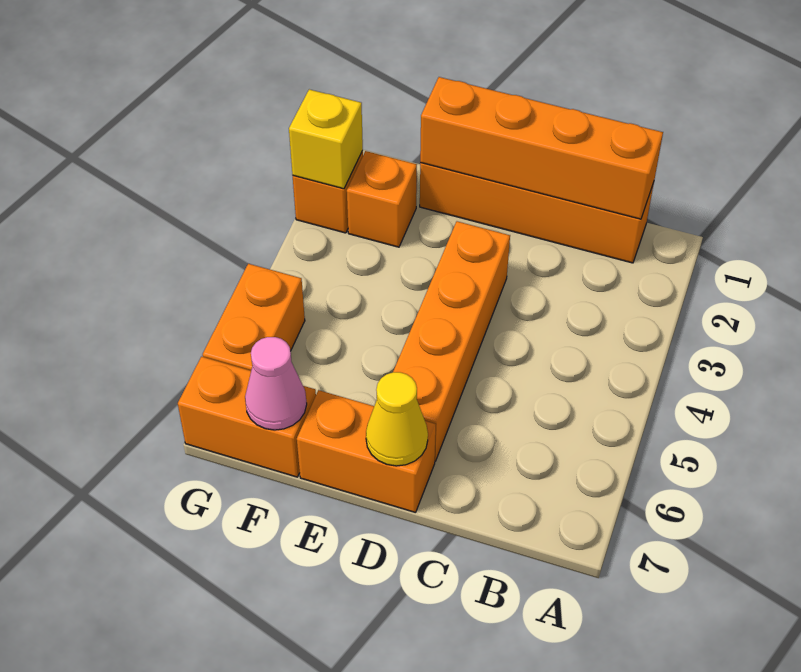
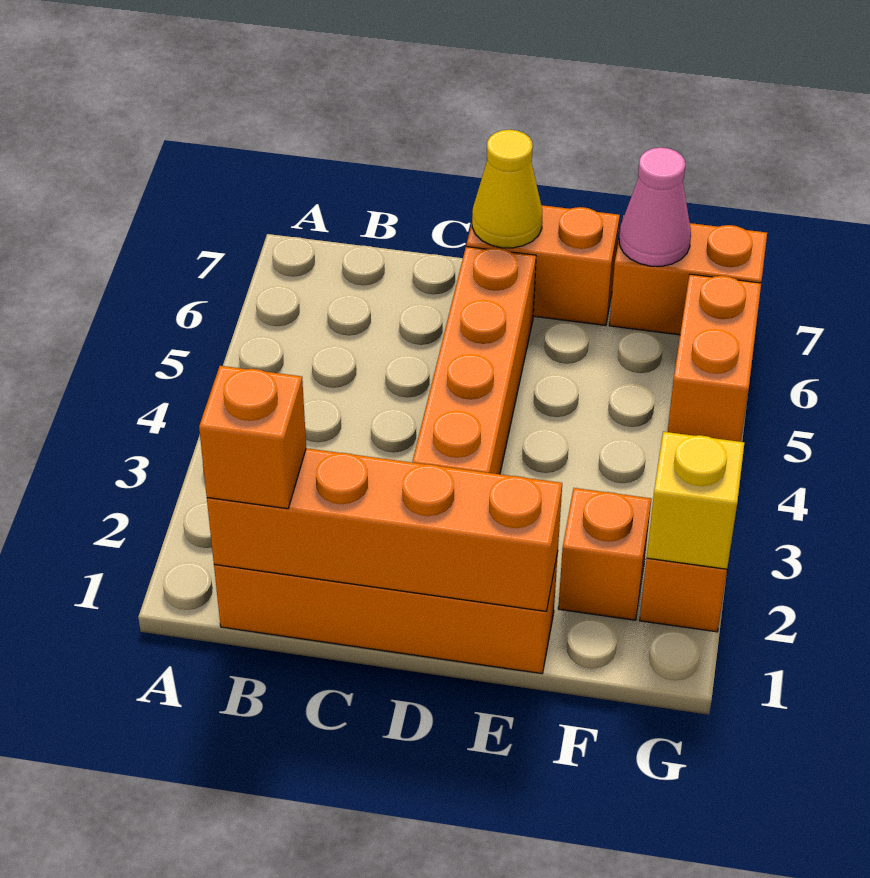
none -> orange 1x1 brick [199,366,306,509]

